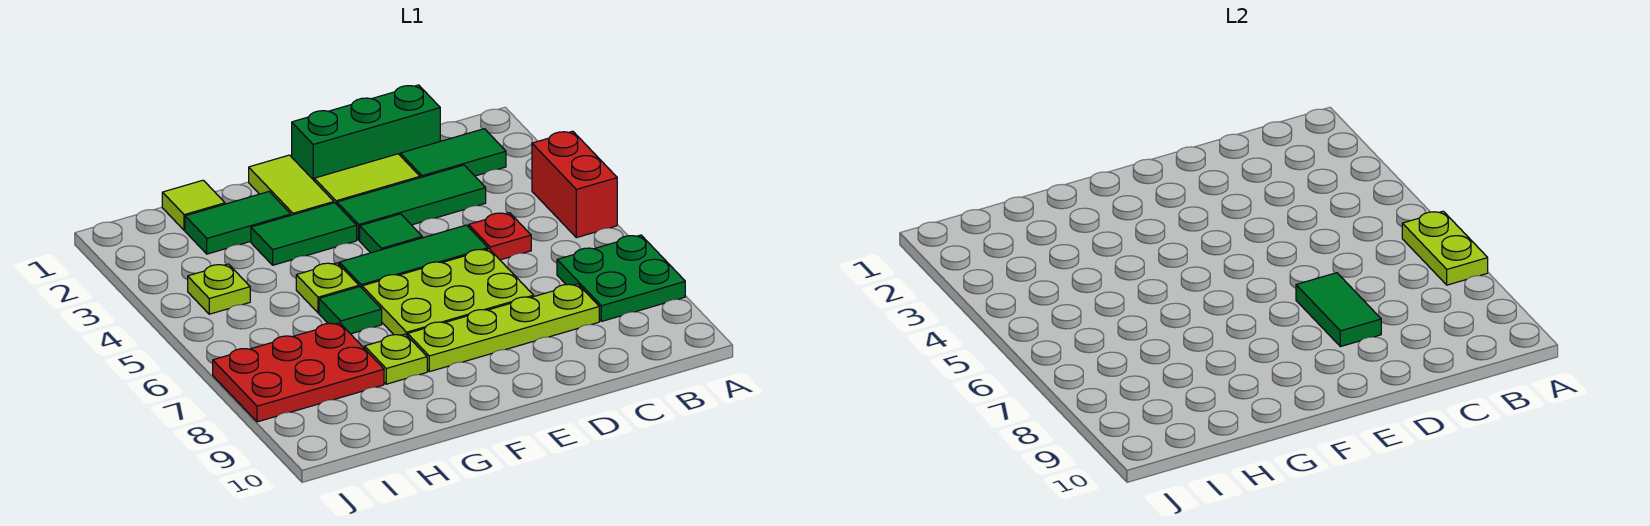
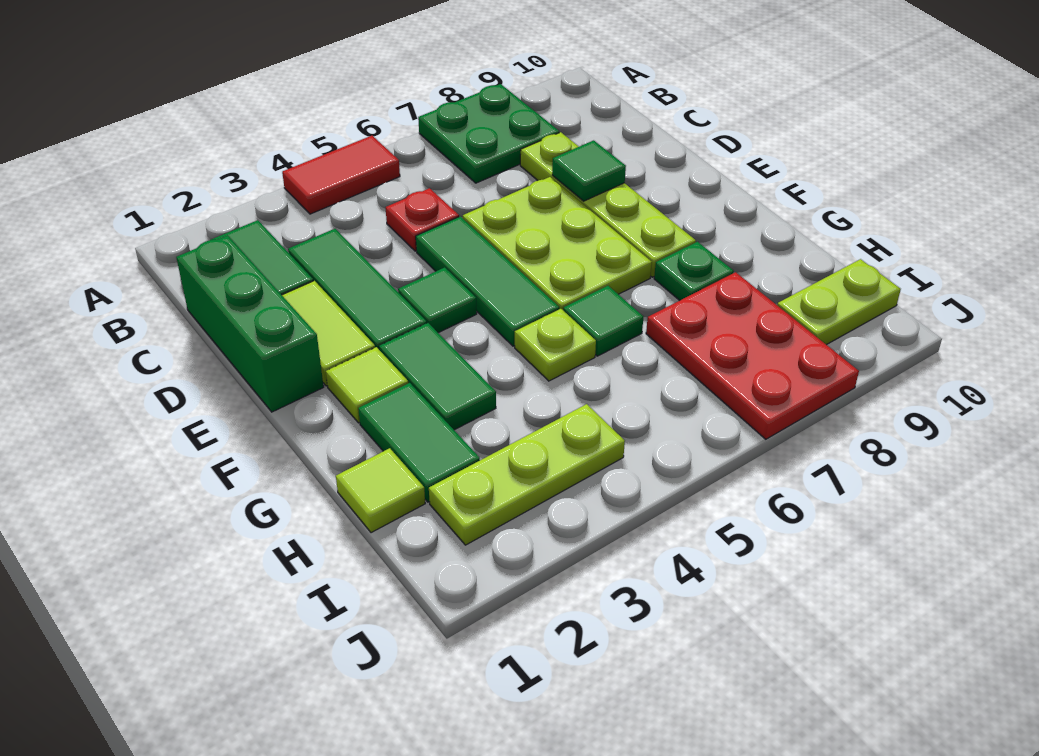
red 1x2 brick [532,131,617,238] -> red 1x2 tile [282,136,400,214]
lime 1x2 plate [1402,211,1488,285] -> lime 1x2 plate moved to [777,259,901,345]
green 1x2 tile [1296,273,1381,347] -> green 1x1 tile [552,140,626,201]
lime 1x2 tile [249,155,334,215] -> lime 1x1 tile [326,347,408,423]
lime 1x1 plate [365,334,427,384] -> green 1x1 plate [654,242,734,301]
lime 1x1 plate [188,264,250,314] -> lime 1x3 plate [429,404,625,545]

